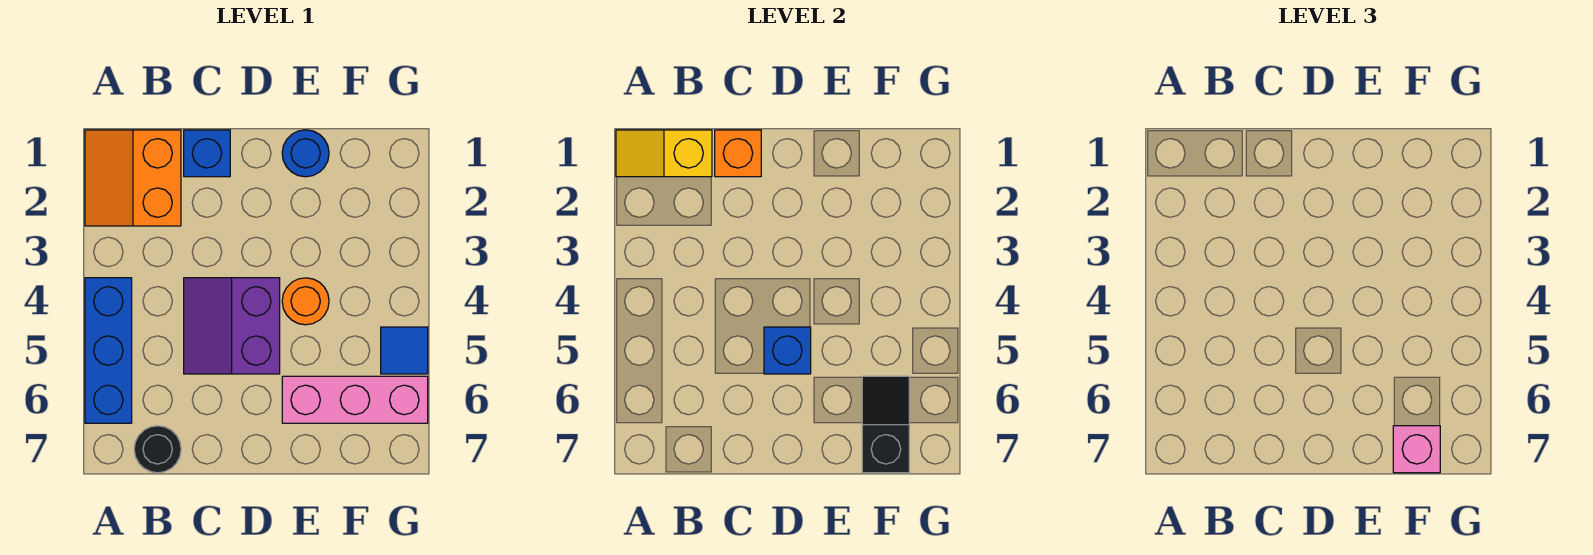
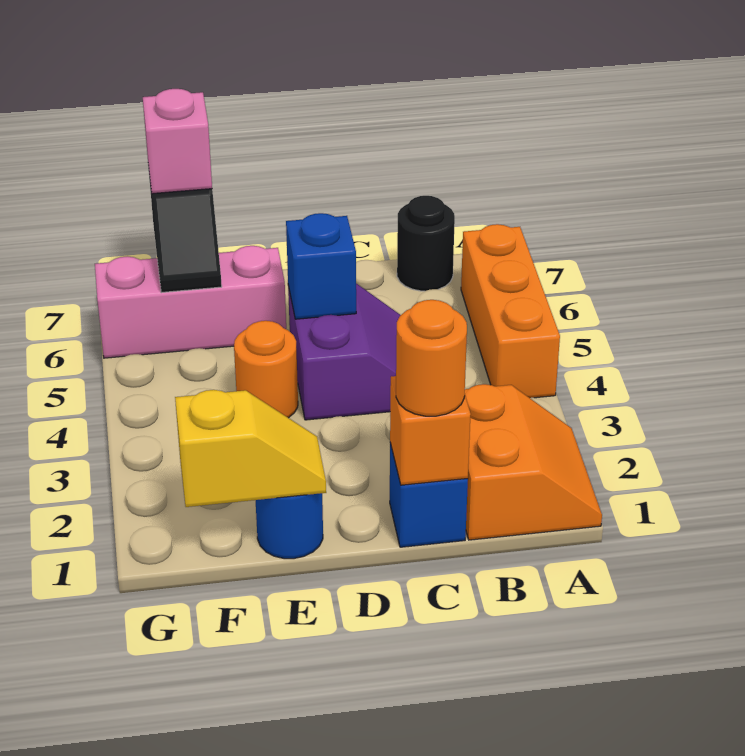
yellow 1x2 slope [616,130,712,177] -> yellow 1x2 slope moved to [175,390,326,507]
blue 1x3 brick [85,278,132,423] -> orange 1x3 brick [461,224,560,398]
none -> orange 1x1 round brick [396,300,467,416]
blue 1x1 tile [381,327,428,374] -> none

